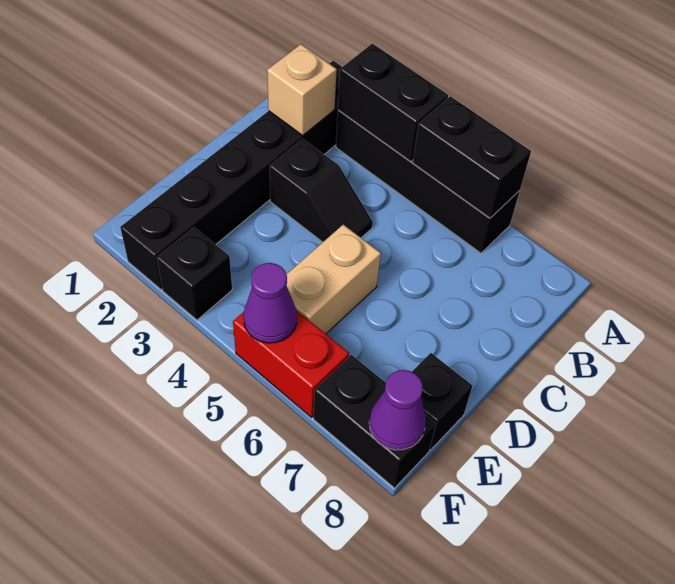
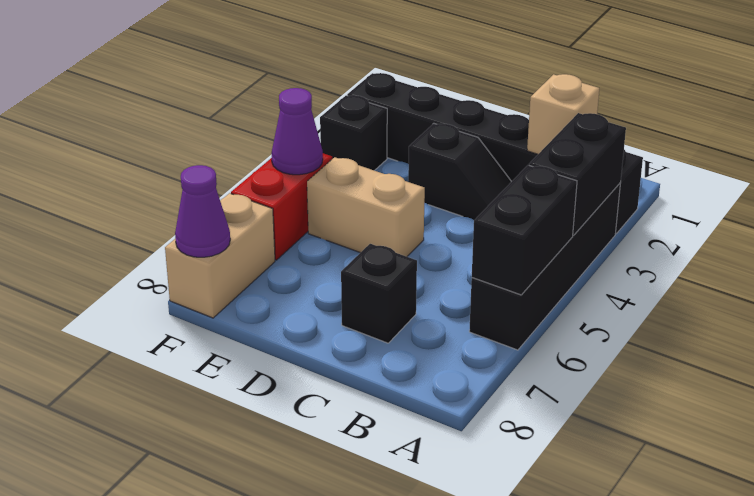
black 1x2 slope [270,139,373,242] -> black 1x2 slope turned to [408,123,511,220]
black 1x1 brick [412,353,473,450] -> black 1x1 brick moved to [341,244,417,343]
black 1x2 brick [313,355,436,488] -> tan 1x2 brick [165,193,275,318]

